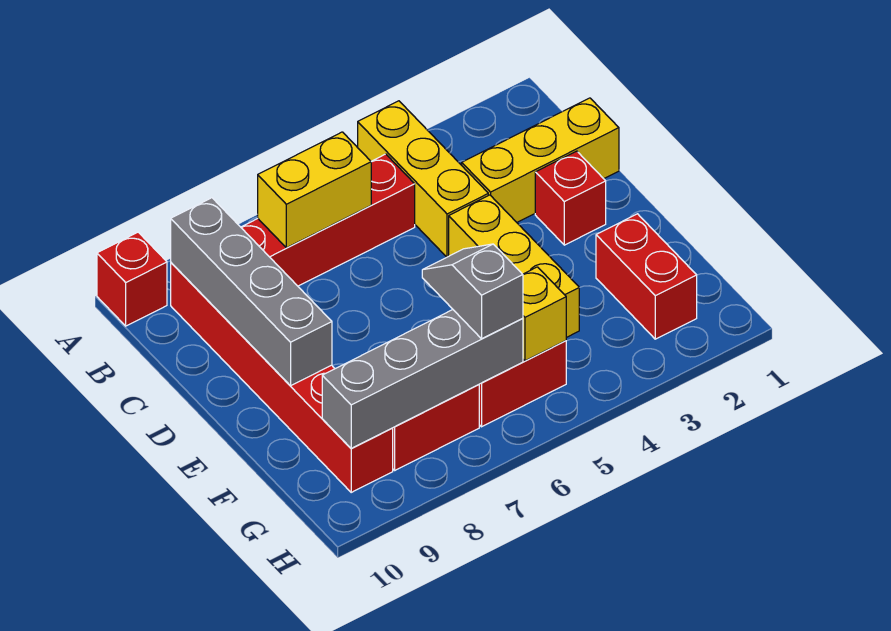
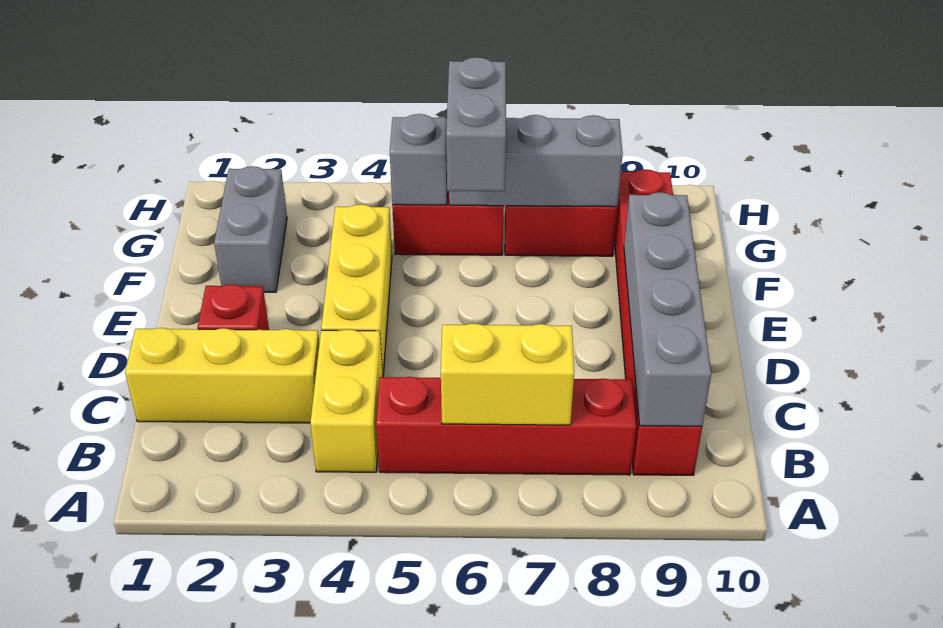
yellow 1x3 brick [358,101,488,257] -> yellow 1x2 brick [310,329,383,472]
red 1x1 brick [97,232,167,326] -> none
red 1x2 brick [596,214,697,339] -> grey 1x2 brick [214,166,287,292]
grey 1x2 slope [422,244,523,339] -> grey 1x2 brick [446,57,506,191]
yellow 1x1 brick [523,267,566,361] -> grey 1x1 brick [390,114,447,205]
grey 1x4 brick [322,310,523,449] -> grey 1x3 brick [449,115,623,207]

